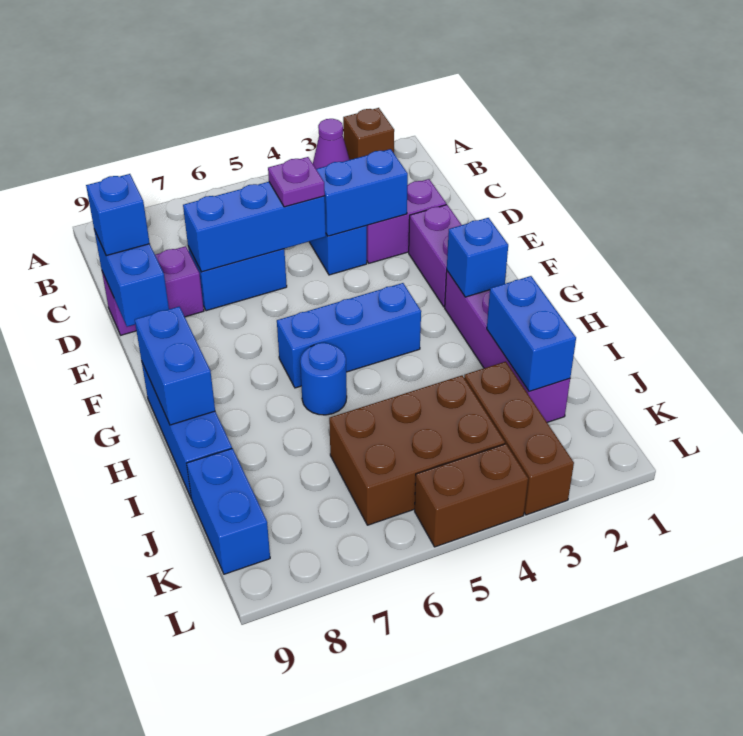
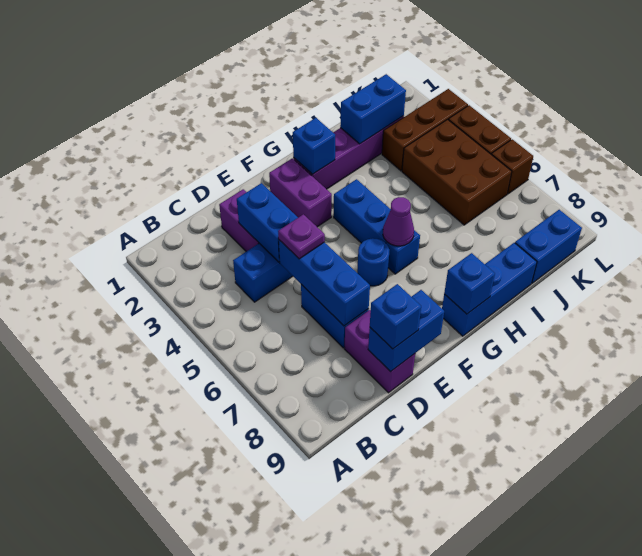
brown 1x1 brick [343,108,394,160] -> brown 1x1 brick moved to [491,139,533,194]
purple 1x1 cone [313,119,349,169] -> purple 1x1 cone moved to [383,197,414,246]
purple 1x2 brick [409,205,461,307] -> purple 1x2 brick turned to [269,158,332,227]
blue 1x2 brick [135,307,215,425] -> blue 1x1 brick [444,253,495,314]
blue 1x1 round brick [300,343,347,415] -> blue 1x1 round brick moved to [357,238,389,286]

